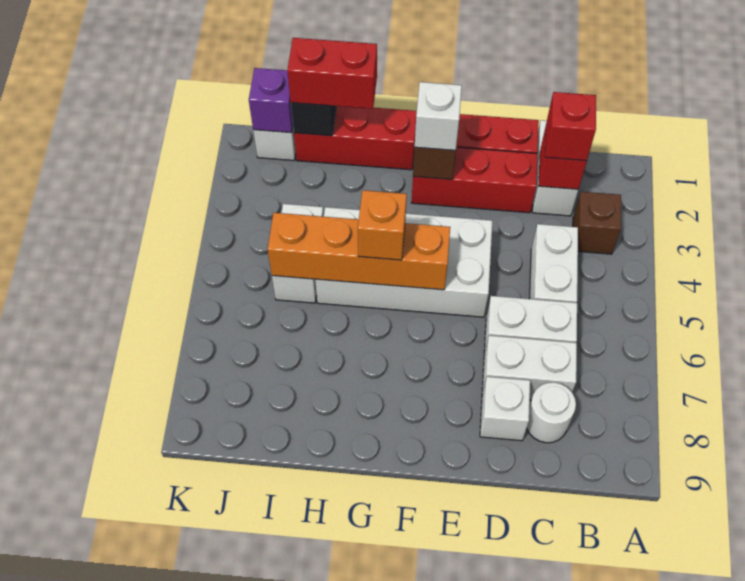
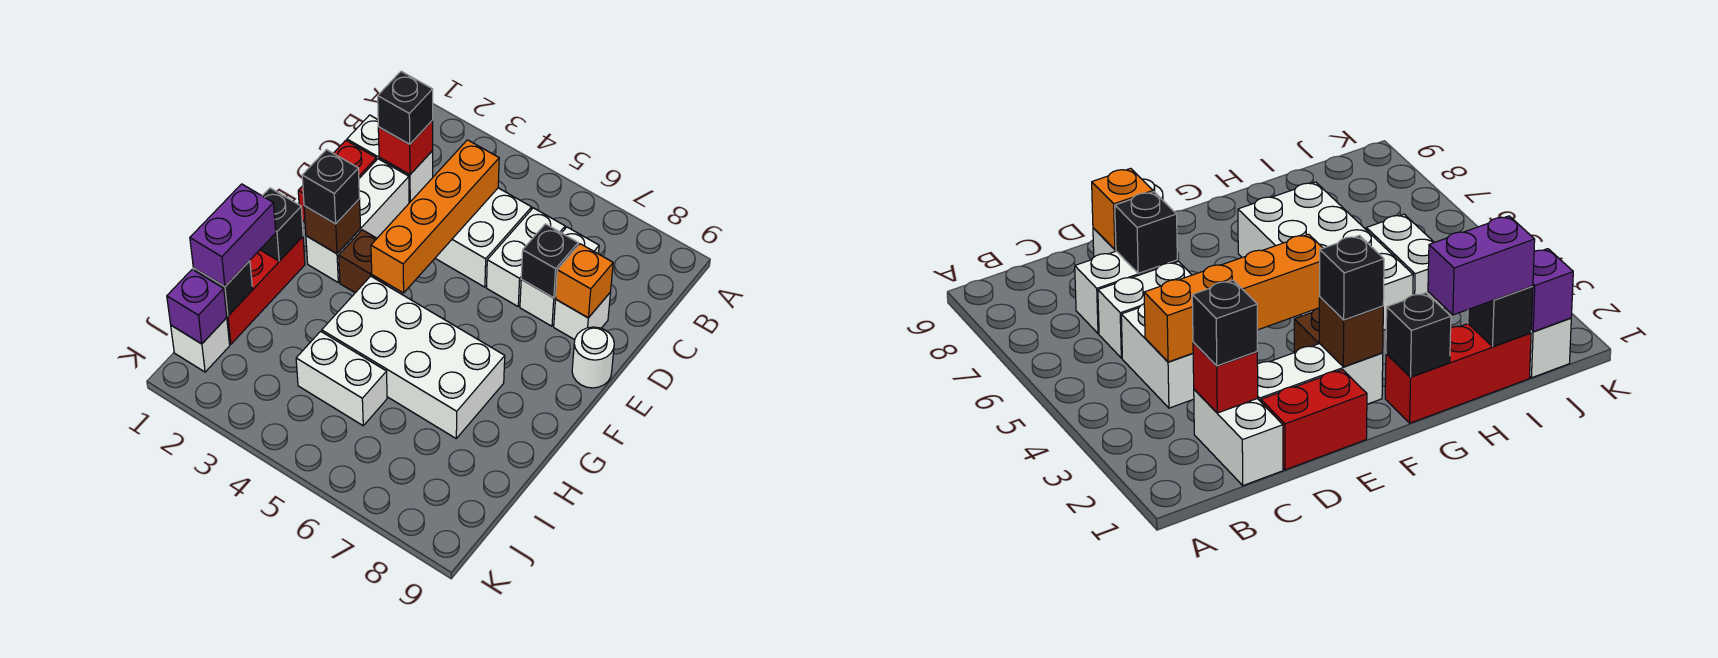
brown 1x1 brick [573,192,621,254] -> brown 1x1 brick moved to [339,230,387,293]
red 1x1 brick [545,92,596,161] -> black 1x1 brick [378,71,433,144]
white 1x2 brick [529,224,578,303] -> white 2x2 brick [435,188,532,287]
white 1x1 round brick [527,382,576,443] -> white 1x1 round brick moved to [572,327,614,388]
red 1x3 brick [411,147,537,213] -> white 1x3 brick [306,159,409,282]
none -> black 1x1 brick [521,224,578,298]
white 2x4 brick [315,207,492,317] -> white 2x4 brick turned to [322,276,505,438]
white 1x1 brick [415,82,462,151] -> black 1x1 brick [302,150,360,224]
orange 1x4 brick [268,213,450,290] -> orange 1x4 brick moved to [371,140,499,293]
none -> black 1x1 brick [260,188,303,261]
orange 1x1 brick [358,190,407,260] -> orange 1x1 brick moved to [556,244,613,318]
red 1x2 brick [287,38,377,109] -> purple 1x2 brick [190,184,276,287]

